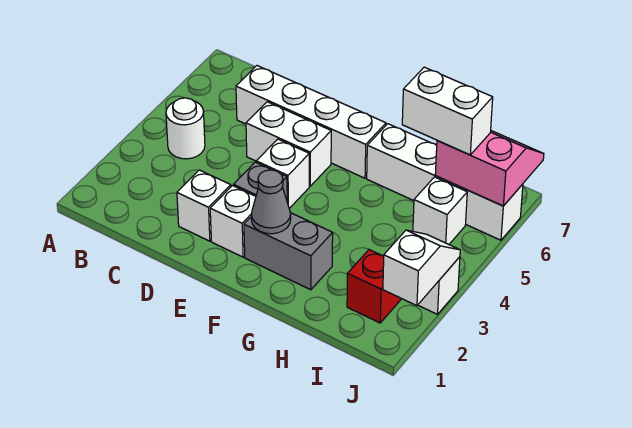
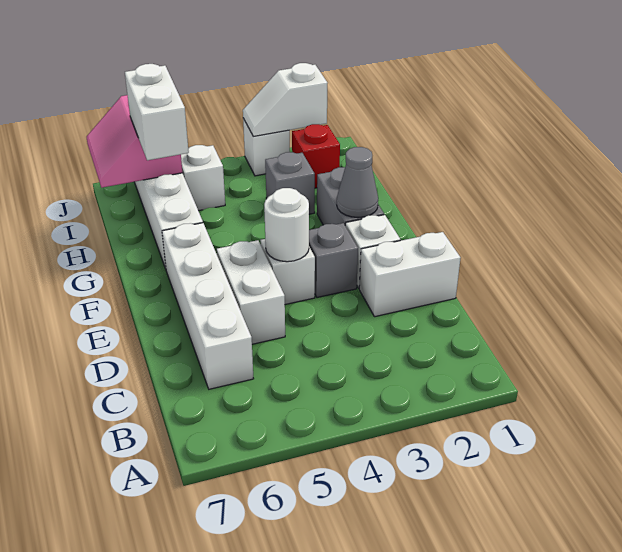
white 1x1 round brick [166,98,205,159] -> white 1x1 round brick moved to [264,188,309,262]
white 1x1 brick [177,170,231,241] -> white 1x2 brick [359,232,461,317]
none -> grey 1x1 brick [265,152,315,214]

